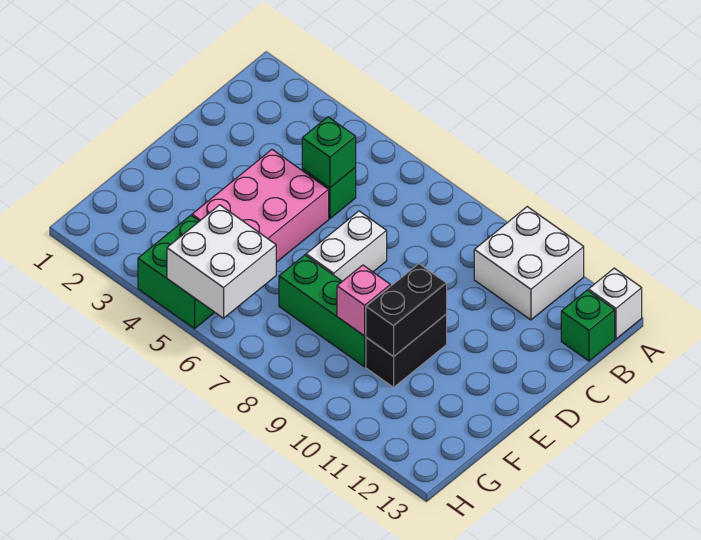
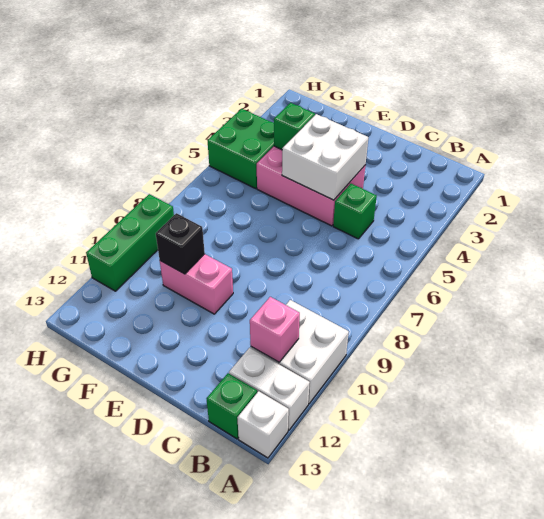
green 1x1 brick [302,117,356,188] -> green 1x1 brick moved to [274,103,315,150]
white 1x2 brick [306,211,387,281] -> white 1x2 brick moved to [229,348,310,430]
black 1x2 brick [366,314,447,387] -> pink 1x2 brick [160,254,233,314]
black 1x2 brick [366,264,447,357] -> black 1x1 brick [156,213,205,274]
green 1x3 brick [279,255,366,367] -> green 1x3 brick moved to [86,194,174,291]
pink 1x1 brick [337,265,390,336] -> pink 1x1 brick moved to [250,297,300,362]
white 2x2 brick [167,205,276,318] -> white 2x2 brick moved to [282,114,368,200]

